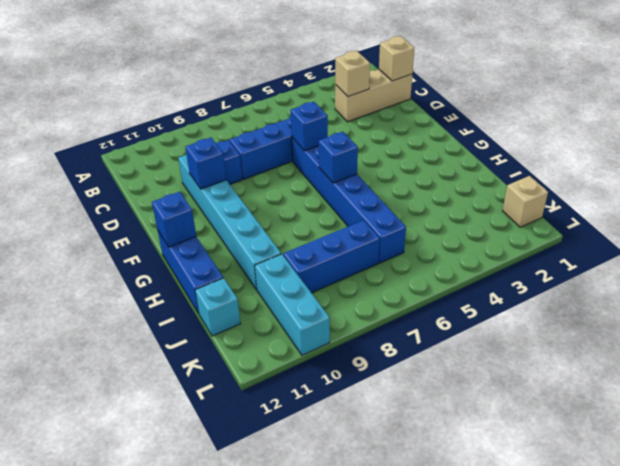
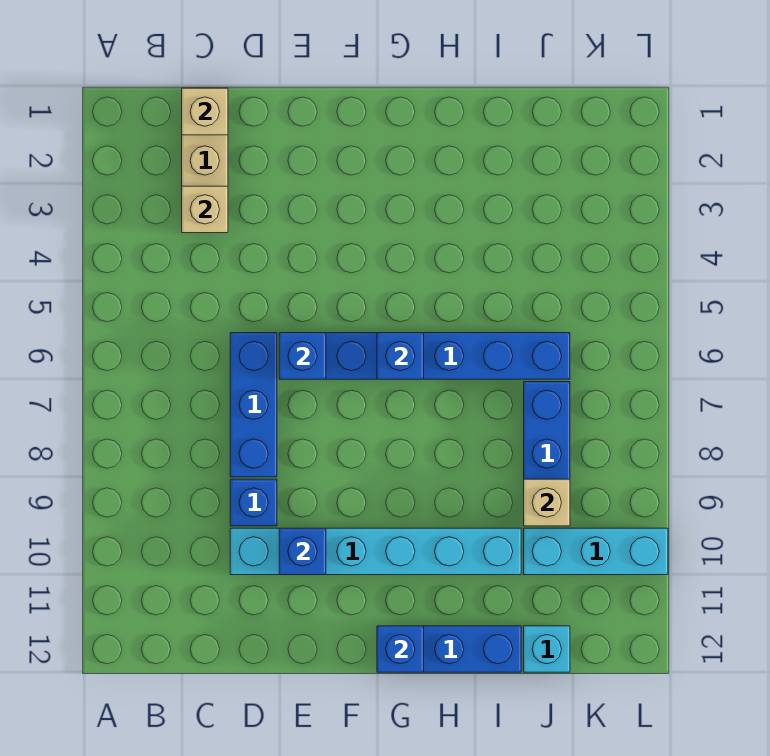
tan 1x1 brick [503,176,548,227] -> tan 1x1 brick moved to [524,479,570,526]

